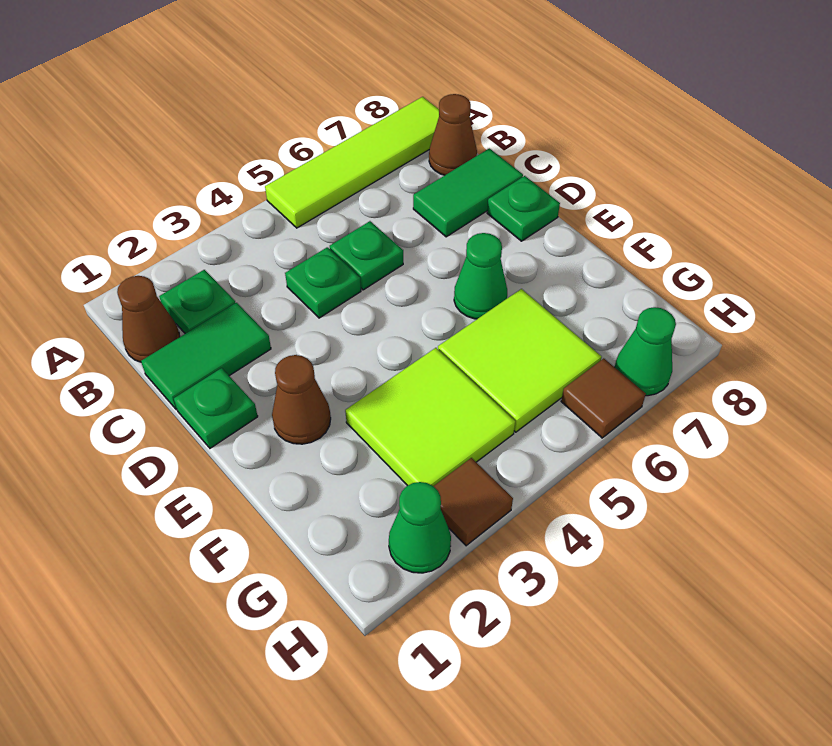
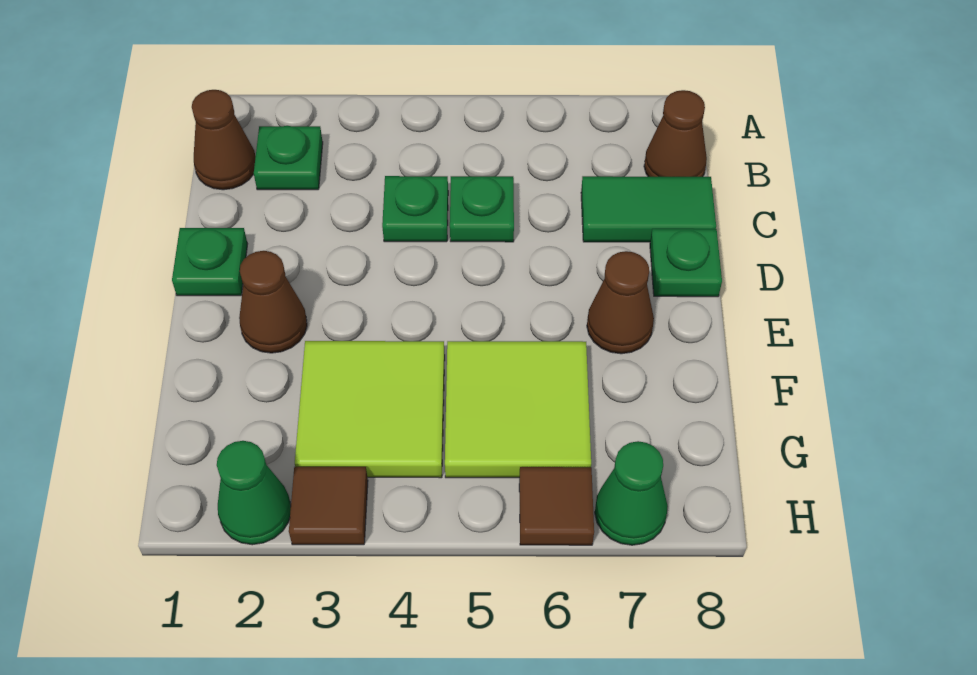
lime 1x4 tile [265,97,439,228] -> none
green 1x2 tile [141,303,271,410] -> none
green 1x1 cone [454,233,507,319] -> none
none -> brown 1x1 cone [587,251,654,354]

